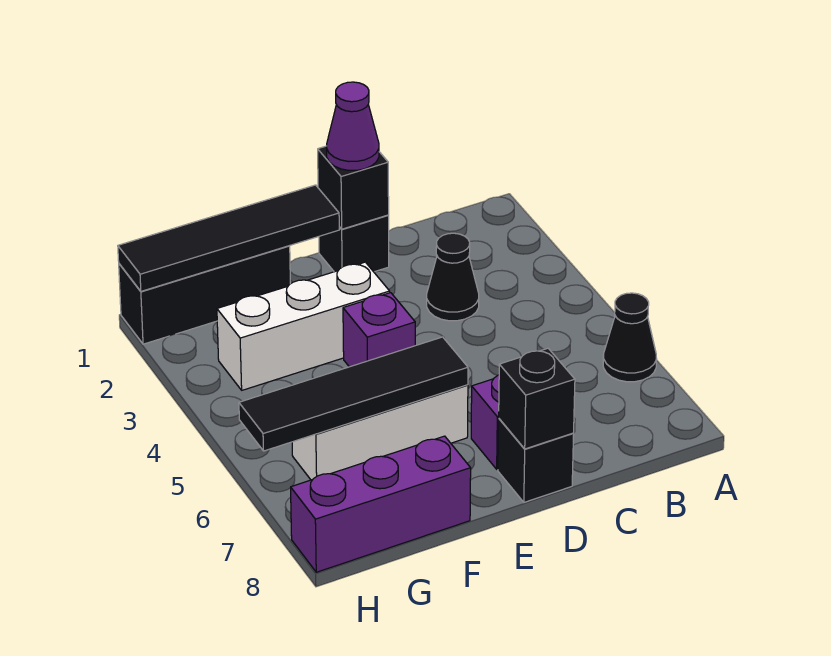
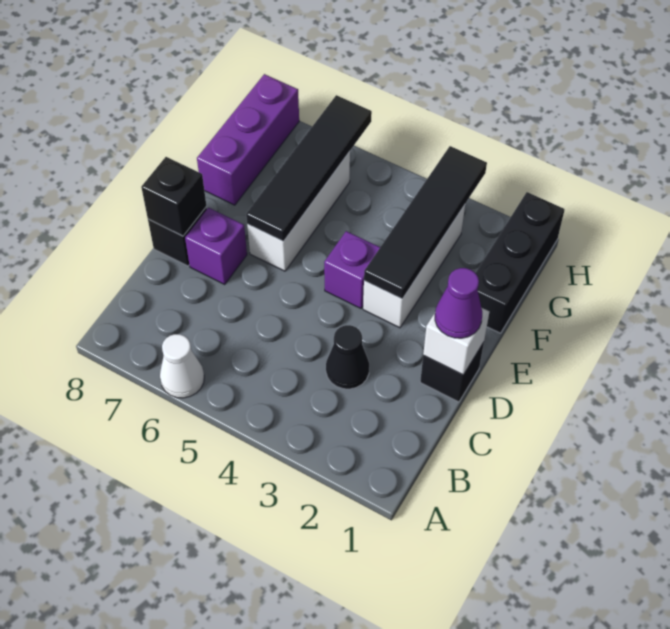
black 1x1 cone [603,293,657,382] -> white 1x1 cone [160,334,204,398]
black 1x1 brick [318,146,389,229] -> white 1x1 brick [423,308,489,375]
black 1x4 tile [118,185,339,291] -> black 1x4 tile moved to [364,146,487,299]

